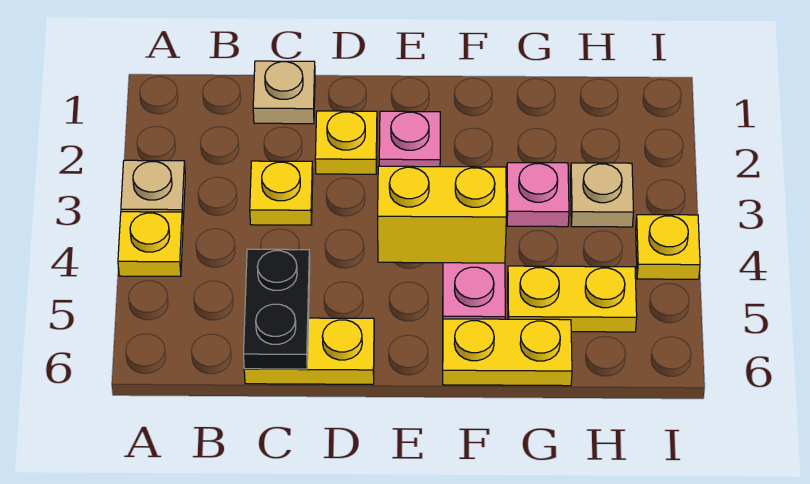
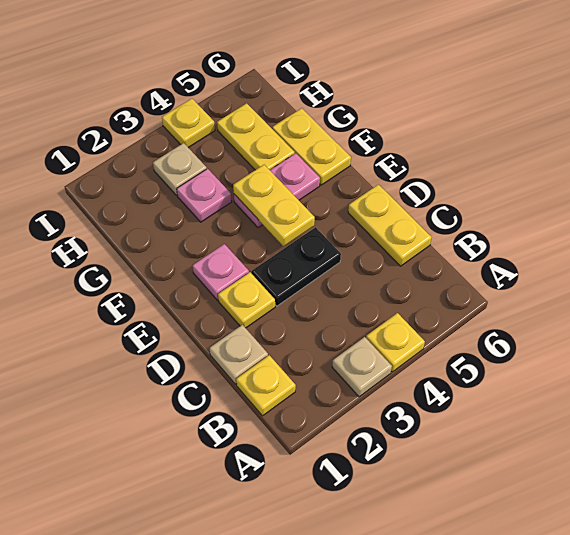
yellow 1x1 plate [250,161,313,225] -> yellow 1x1 plate moved to [236,355,296,416]
black 1x2 plate [244,249,310,369] -> black 1x2 plate moved to [252,227,341,306]
yellow 1x2 brick [378,166,506,263] -> yellow 1x2 plate [233,165,315,246]

